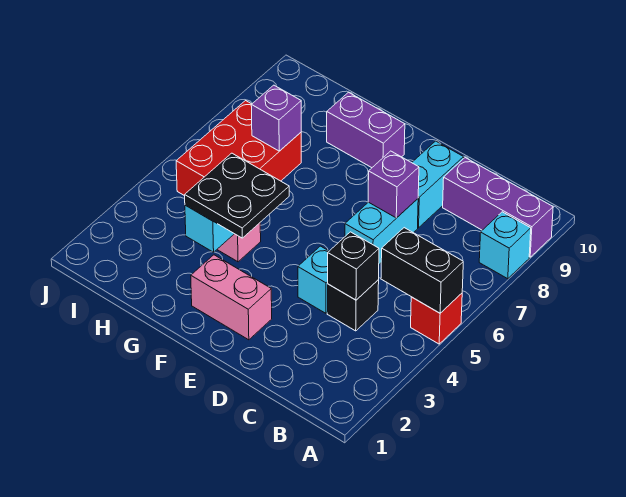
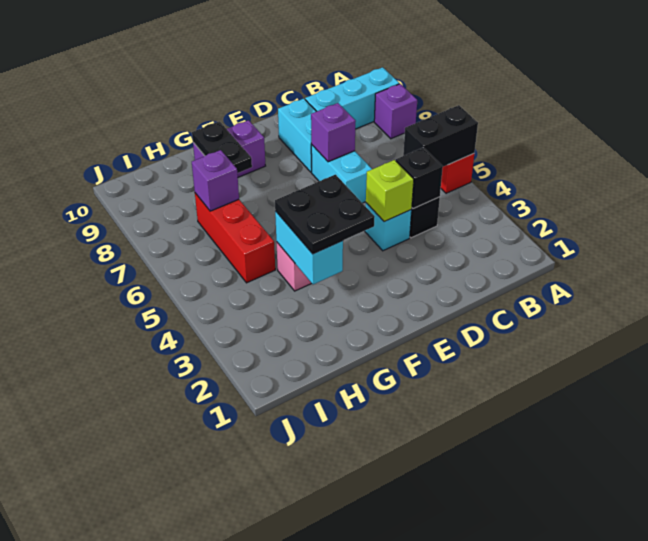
cyan 1x1 brick [479,212,531,279] -> purple 1x1 brick [374,84,417,139]
purple 1x3 brick [443,158,553,257] -> cyan 1x3 brick [305,67,399,129]
none -> lime 1x1 brick [366,160,414,222]
pink 1x2 brick [191,255,272,340] -> none
none -> black 1x2 plate [192,121,252,173]
red 2x3 brick [176,101,301,196] -> red 1x3 brick [195,193,275,283]

